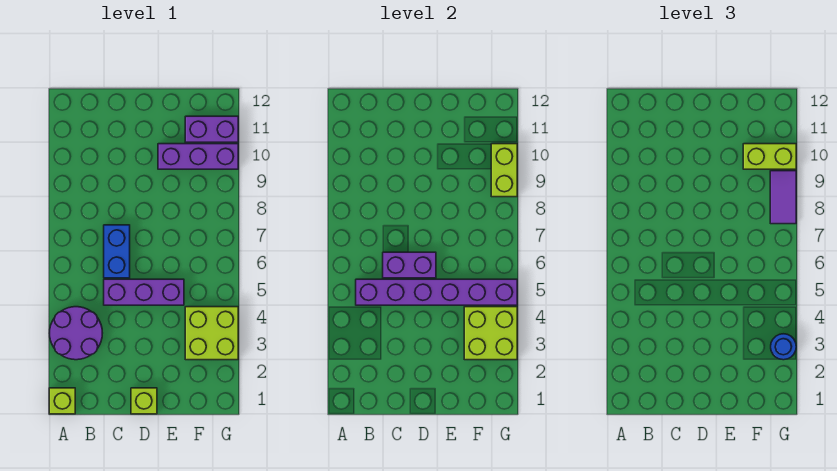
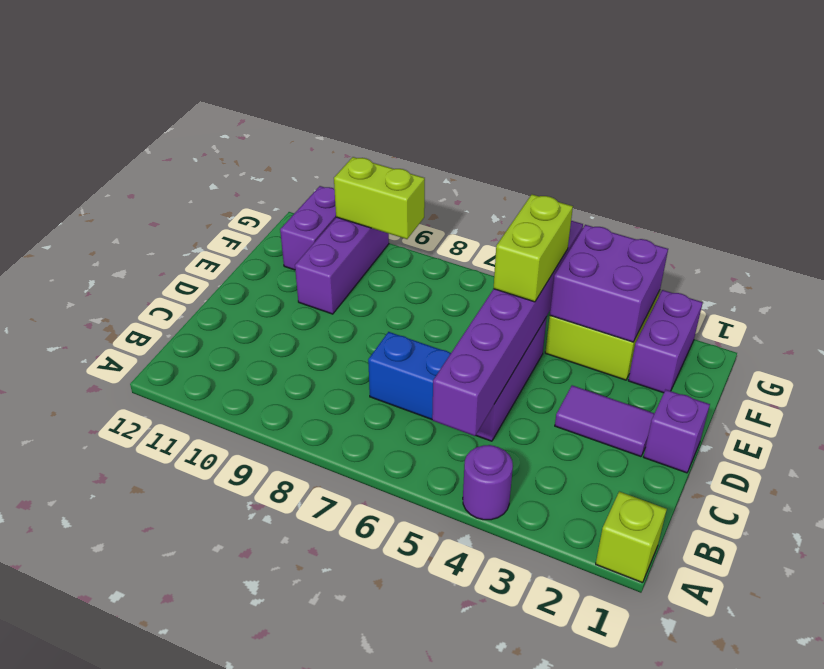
purple 2x2 round brick [50,307,102,360] -> purple 1x1 round brick [463,445,513,520]
purple 1x2 brick [383,252,436,278] -> purple 1x2 brick moved to [628,290,703,393]
lime 1x1 brick [131,388,157,414] -> purple 1x1 brick [644,390,710,473]
lime 2x2 brick [464,307,517,360] -> purple 2x2 brick [550,225,668,342]
lime 1x2 brick [743,144,796,169] -> lime 1x2 brick moved to [494,194,573,302]
blue 1x1 round brick [771,334,796,360] -> none
purple 1x2 tile [770,171,796,224] -> purple 1x2 tile moved to [555,385,654,457]

